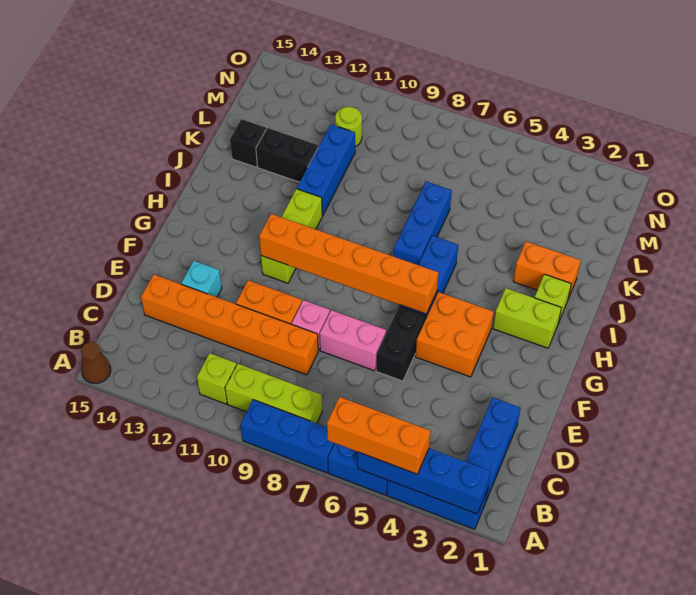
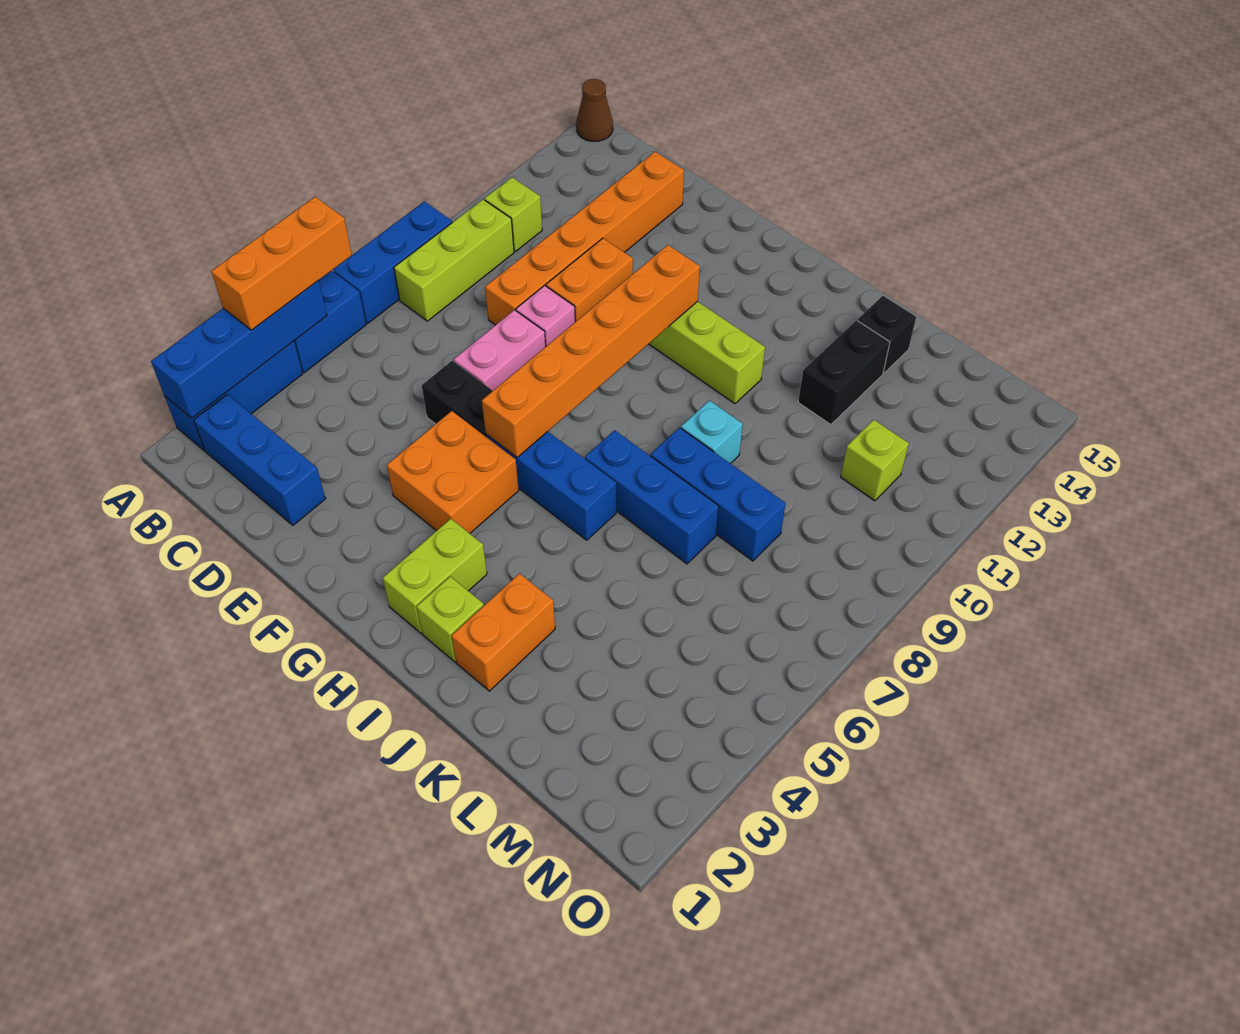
cyan 1x1 brick [181,261,222,297] -> cyan 1x1 brick moved to [681,400,743,464]
blue 1x3 brick [297,124,355,216] -> blue 1x3 brick moved to [651,428,786,561]
lime 1x1 round brick [335,107,362,147] -> lime 1x1 brick [841,420,909,501]

